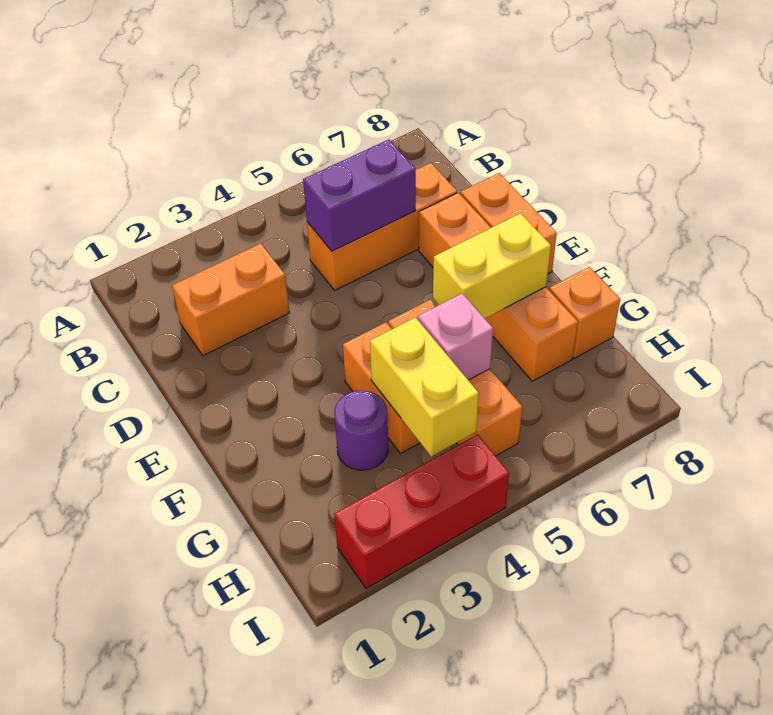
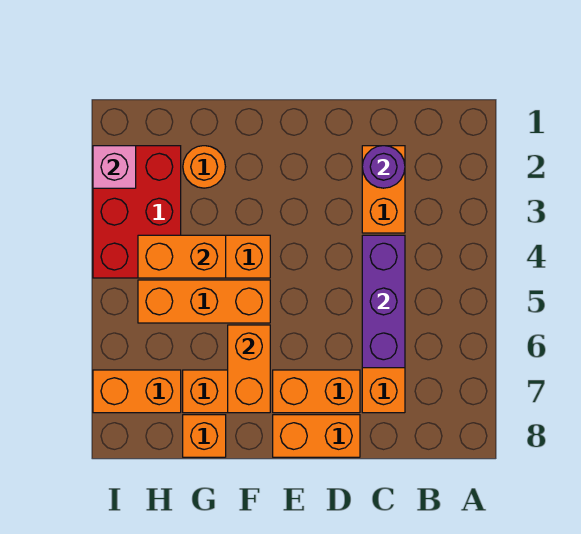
purple 1x2 brick [303,140,416,251] -> purple 1x3 brick [362,235,405,368]
yellow 1x2 brick [433,213,551,318] -> orange 1x2 brick [228,325,270,413]
none -> orange 1x1 round brick [183,146,225,188]
purple 1x1 round brick [334,390,388,470] -> purple 1x1 round brick moved to [362,146,405,188]
yellow 1x2 brick [370,317,479,456] -> orange 1x2 brick [138,235,226,278]
pink 1x1 brick [418,293,493,380] -> pink 1x1 brick moved to [93,146,136,188]
none -> orange 1x2 brick [93,370,181,413]
red 1x3 brick [334,434,509,588] -> red 2x3 brick [93,146,181,278]

